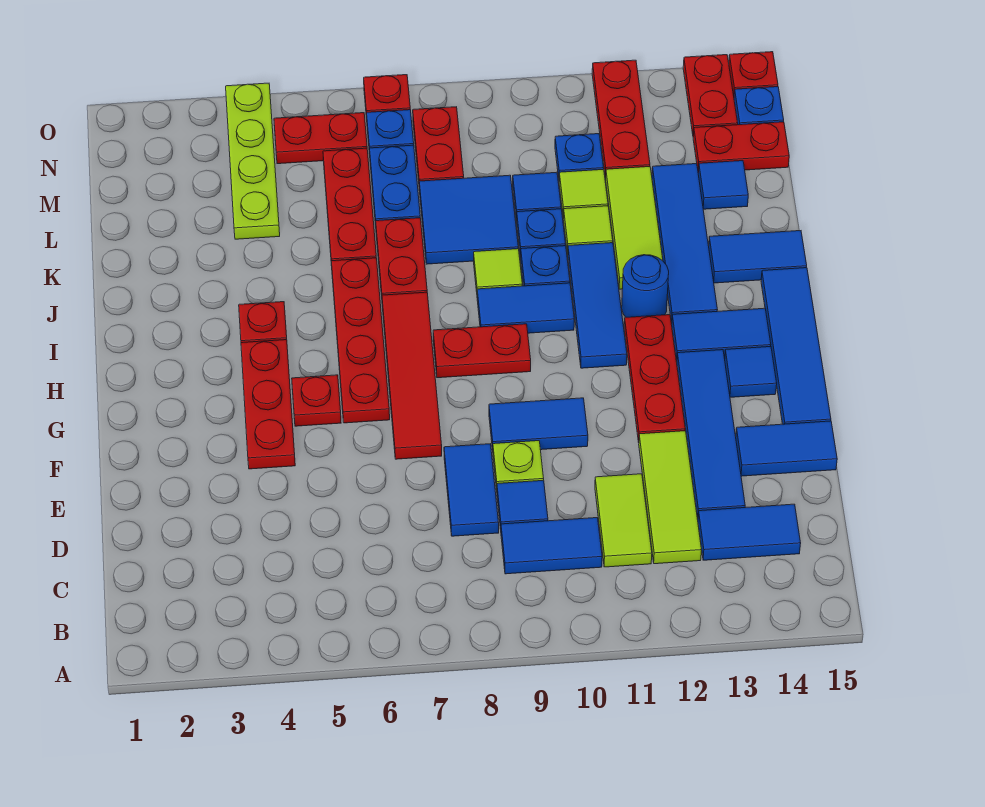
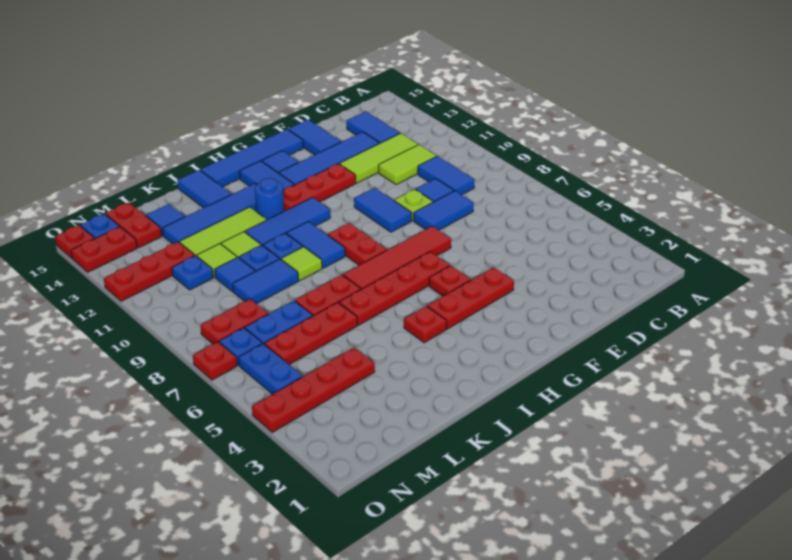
blue 2x2 tile [419,175,518,264] -> blue 1x2 tile [233,259,298,304]
lime 1x4 plate [226,83,280,239] -> red 1x4 plate [252,347,375,432]
red 1x2 plate [274,113,367,164] -> blue 1x2 plate [239,344,303,394]

